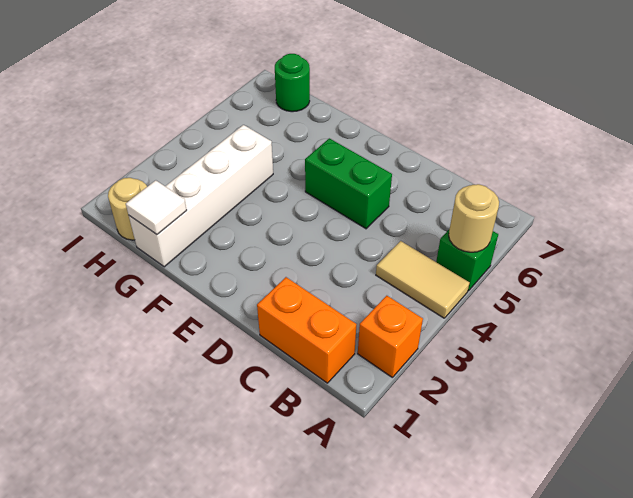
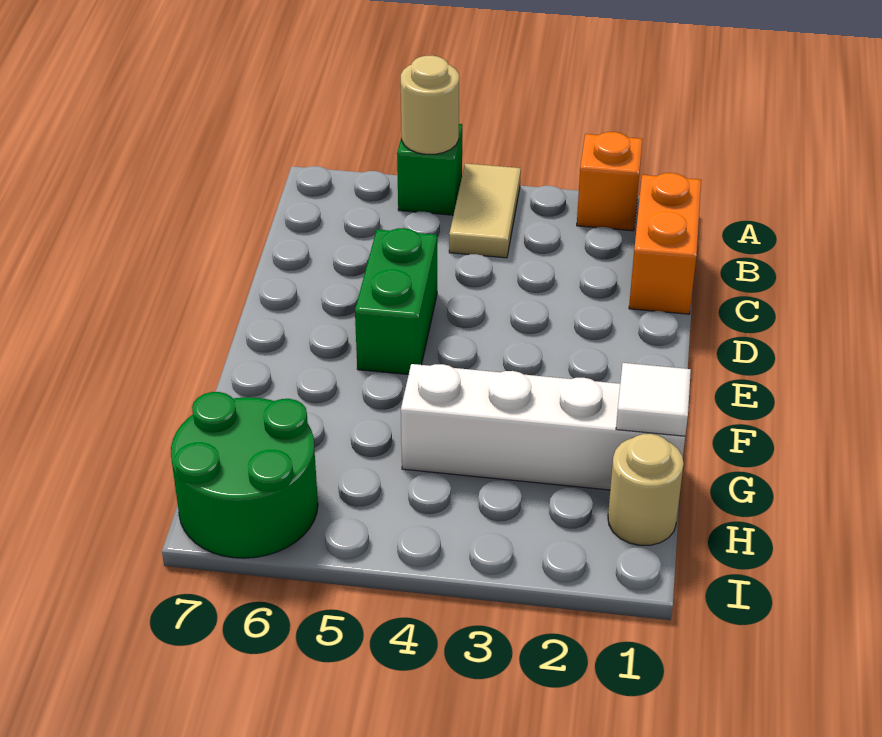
green 1x1 round brick [275,54,310,112] -> green 2x2 round brick [171,392,318,558]

